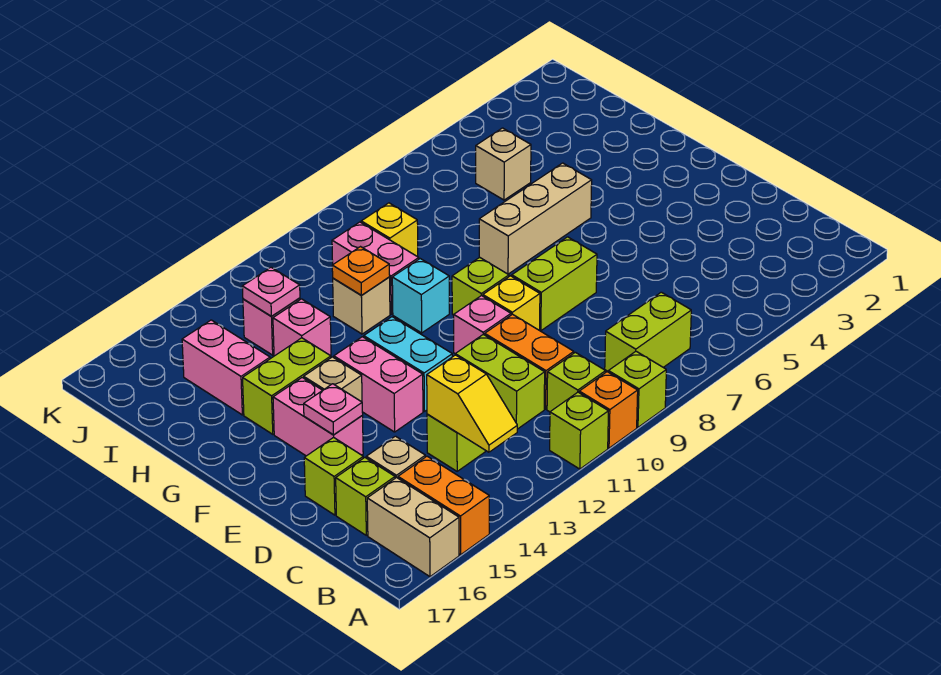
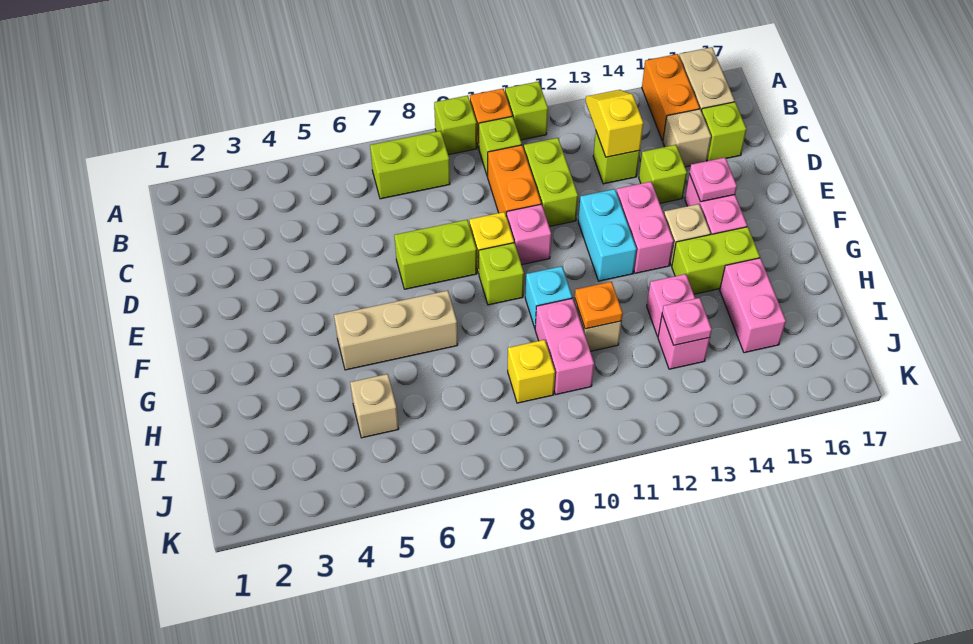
lime 1x1 brick [304,437,363,515] -> lime 1x1 brick moved to [639,145,687,203]

